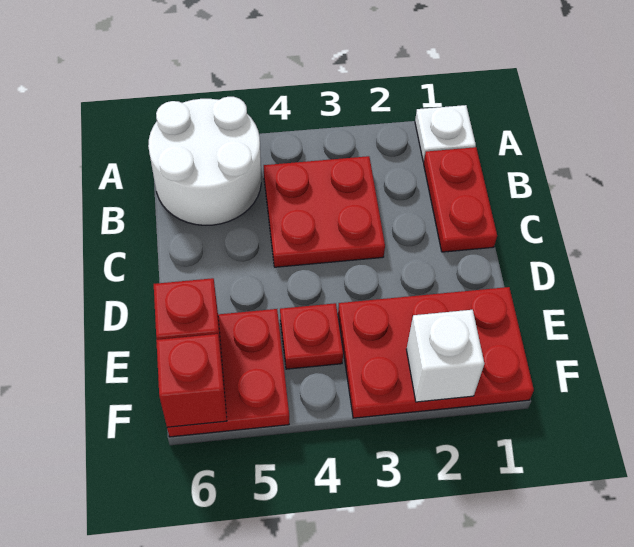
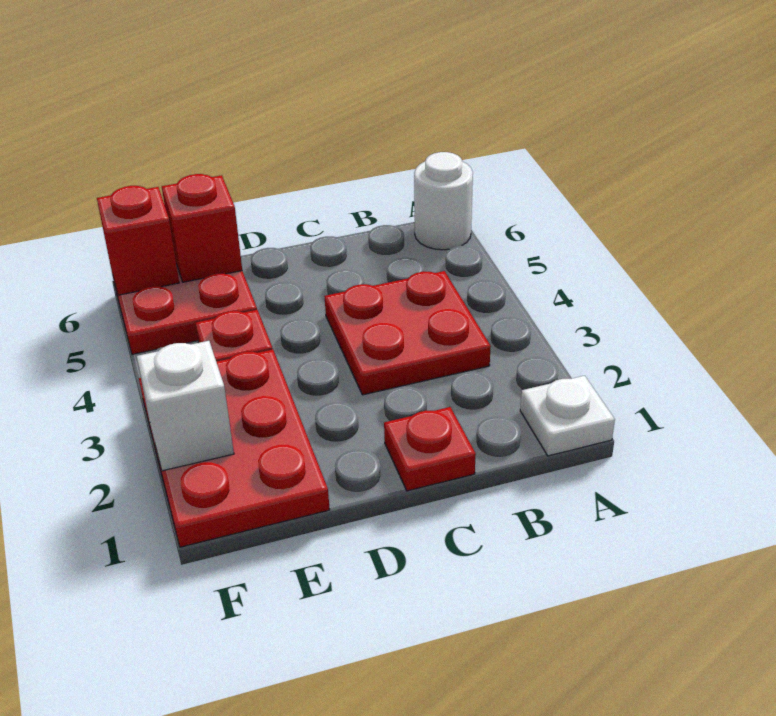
white 2x2 round brick [148,97,261,225] -> white 1x1 round brick [414,152,473,250]
red 1x2 plate [424,147,497,252] -> red 1x1 plate [384,407,476,491]

